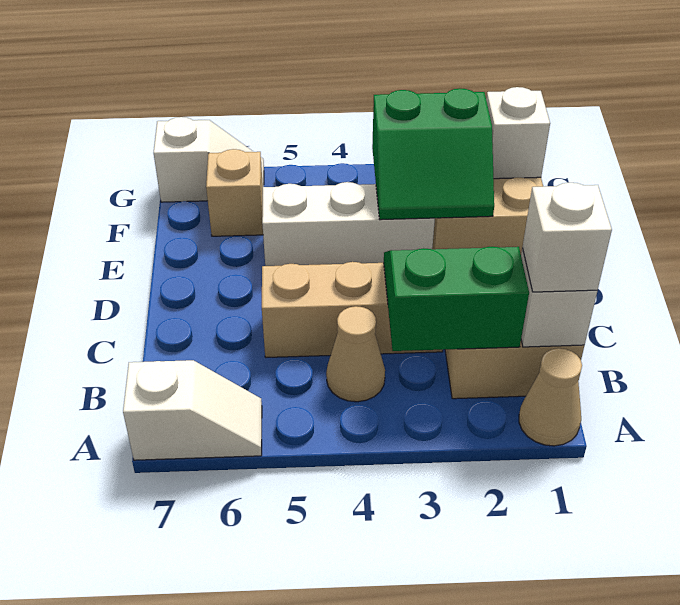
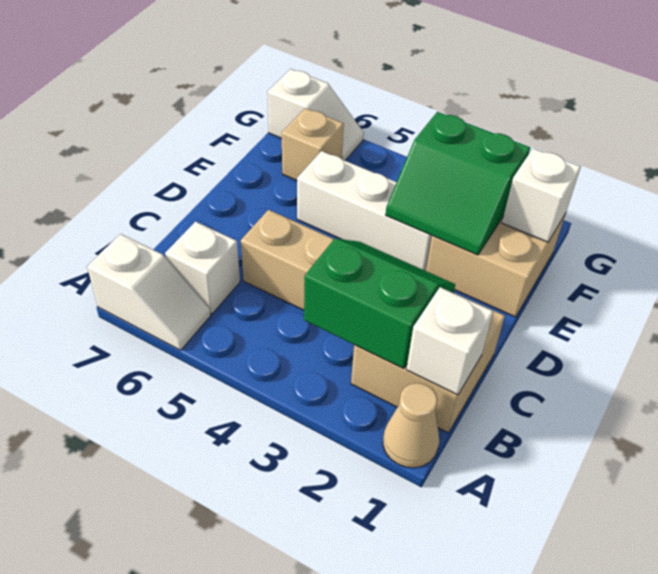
white 1x1 brick [522,183,612,292] -> white 1x1 brick moved to [165,222,240,314]
tan 1x1 cone [326,306,385,402] -> none

